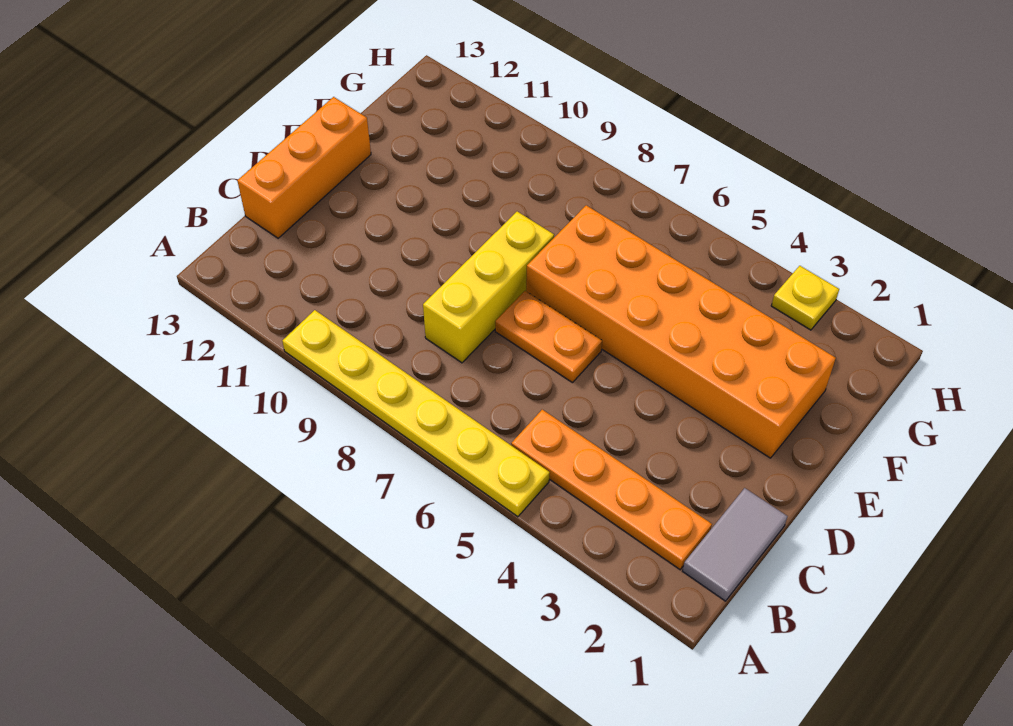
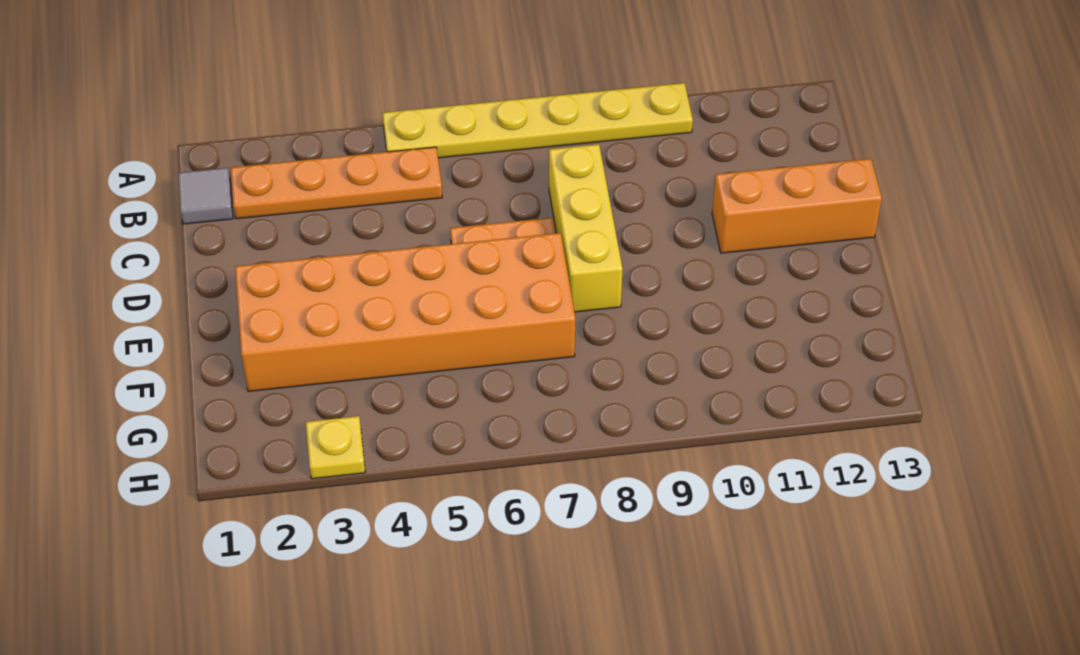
grey 1x2 tile [683,488,788,601] -> grey 1x1 tile [178,168,233,224]
orange 1x3 brick [237,97,371,238] -> orange 1x3 brick turned to [712,159,882,253]

